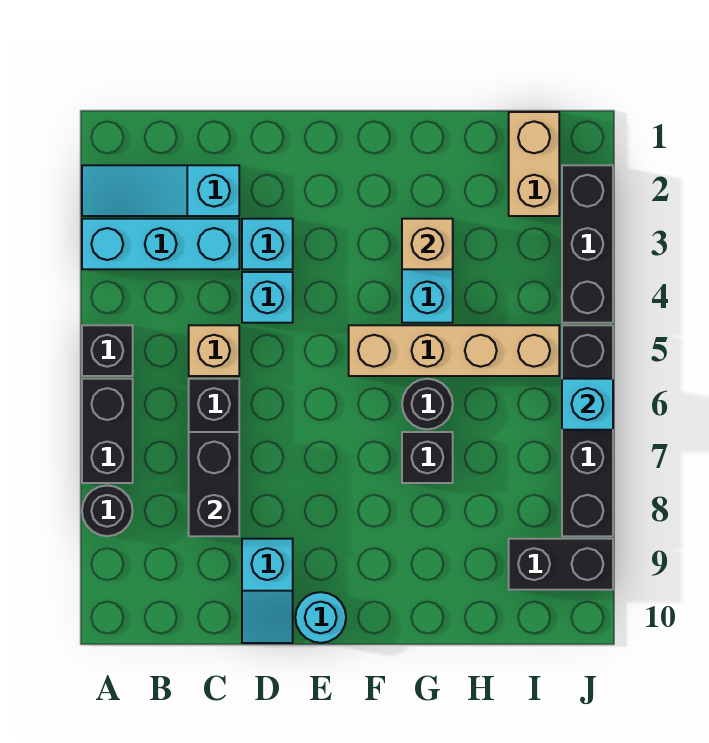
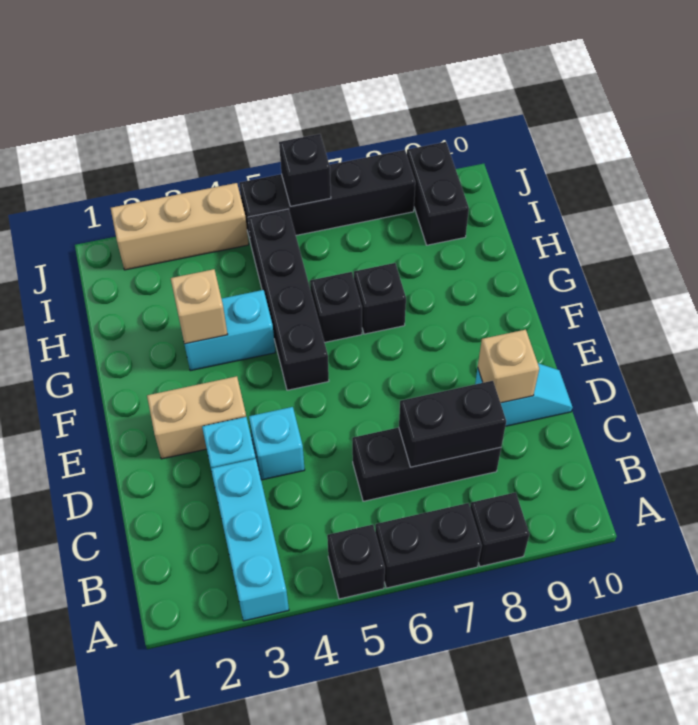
cyan 1x3 slope [82,165,239,216] -> none
black 1x1 round brick [82,485,133,536] -> black 1x1 brick [470,492,529,566]
tan 1x1 brick [189,325,239,376] -> tan 1x1 brick moved to [478,330,539,403]
cyan 1x1 round brick [295,592,346,643] -> none
tan 1x4 brick [349,325,559,376] -> black 1x4 brick [248,209,329,390]
black 1x1 round brick [402,379,453,429] -> black 1x1 brick [310,272,362,342]
tan 1x2 brick [509,112,559,216] -> tan 1x2 brick moved to [147,376,246,459]
black 1x3 brick [562,165,613,323] -> tan 1x3 brick [111,183,249,270]
cyan 1x1 brick [562,379,613,430] -> black 1x1 brick [279,134,331,206]

